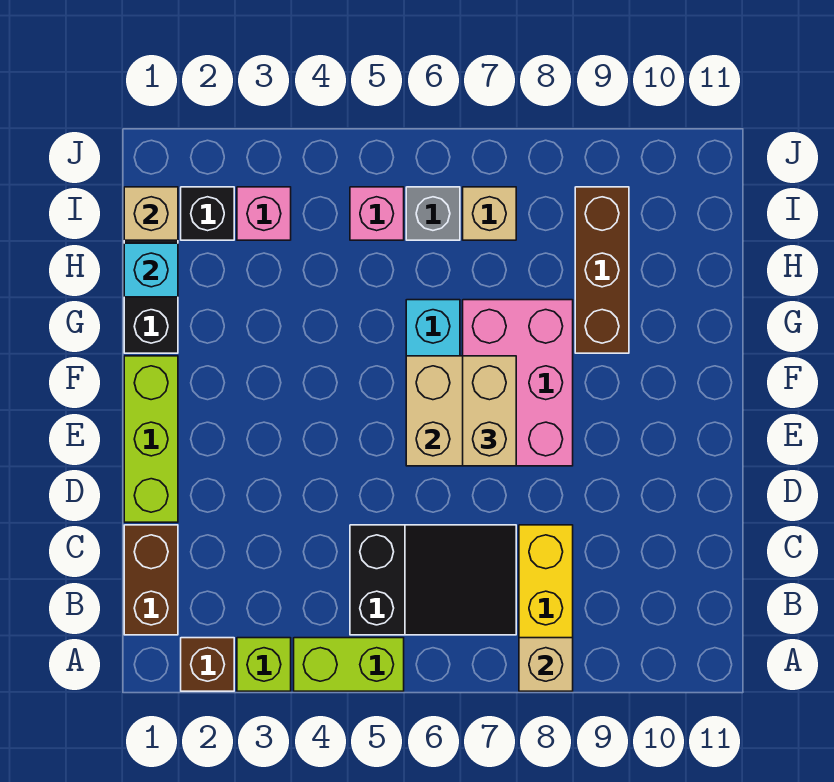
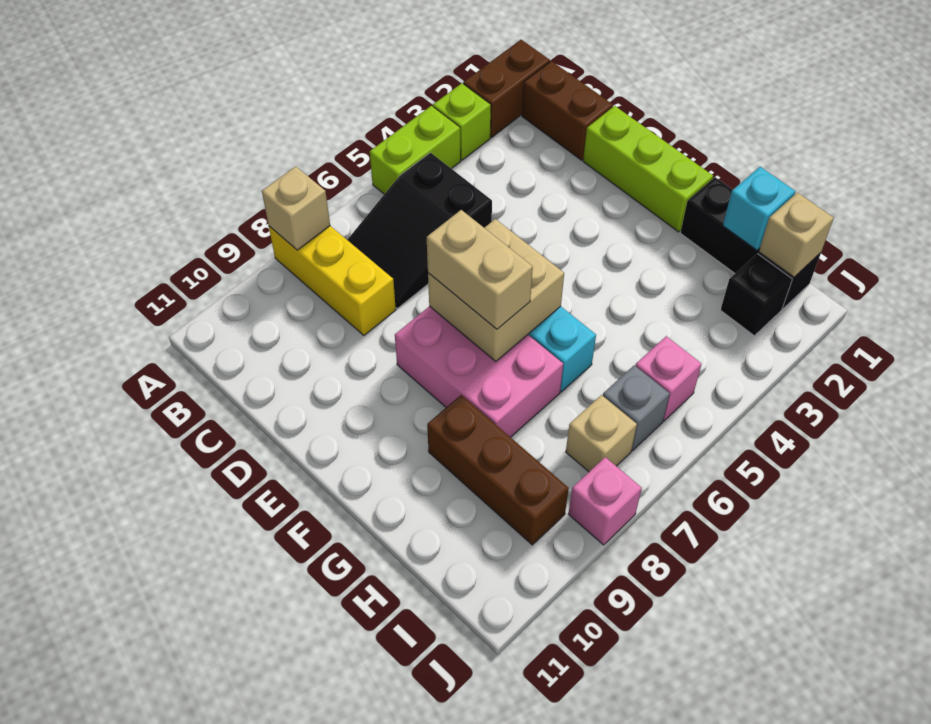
brown 1x1 brick [181,638,234,691] -> brown 1x2 brick [463,40,550,137]
pink 1x1 brick [237,187,291,240] -> pink 1x1 brick moved to [569,457,642,545]

